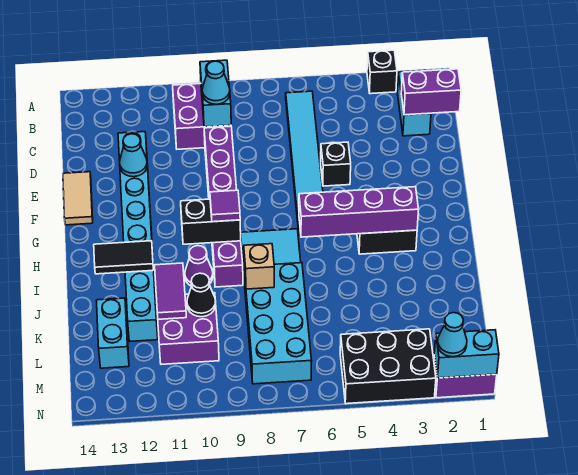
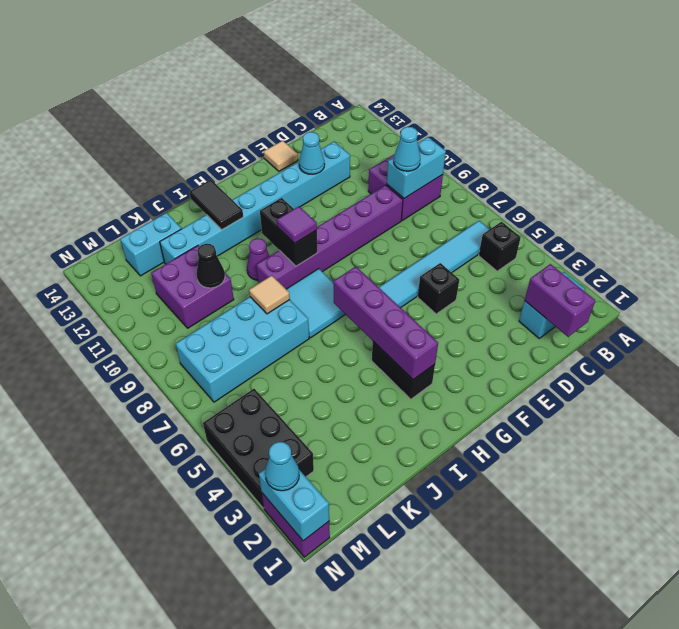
black 1x1 brick [367,50,397,94] -> black 1x1 brick moved to [479,222,521,271]
tan 1x2 tile [63,172,93,225] -> tan 1x1 tile [264,141,298,171]
tan 1x1 brick [244,244,274,289] -> tan 1x1 tile [249,276,290,314]
purple 1x2 tile [155,263,186,319] -> none

